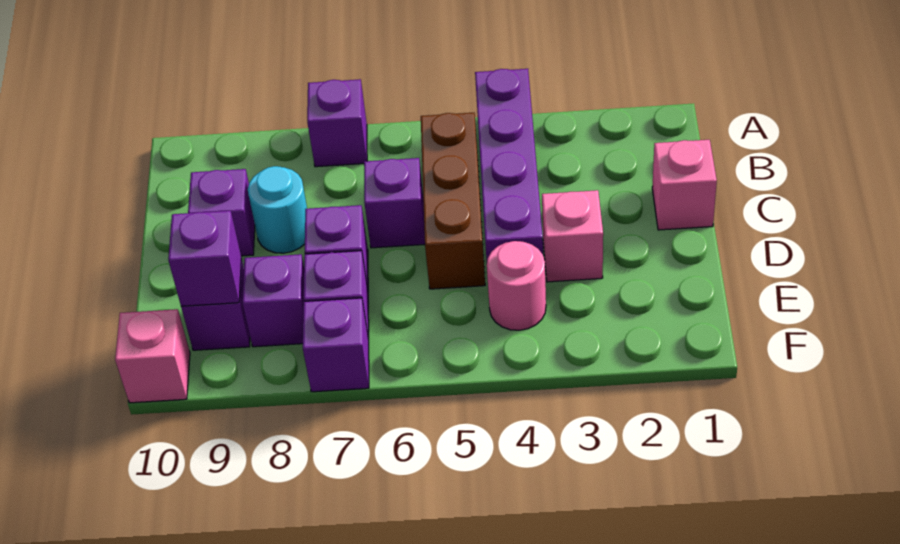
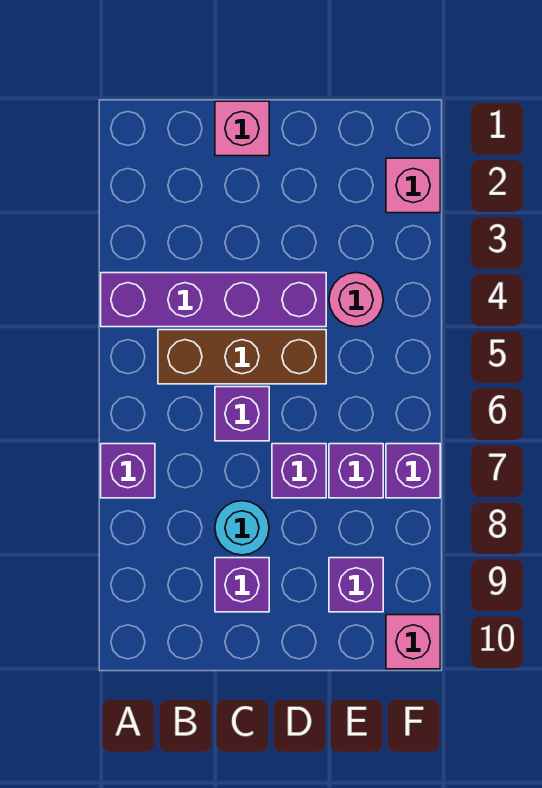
pink 1x1 brick [542,190,603,282] -> pink 1x1 brick moved to [386,158,440,213]
purple 1x1 brick [242,254,304,347] -> none
purple 1x1 brick [168,211,241,306] -> none

